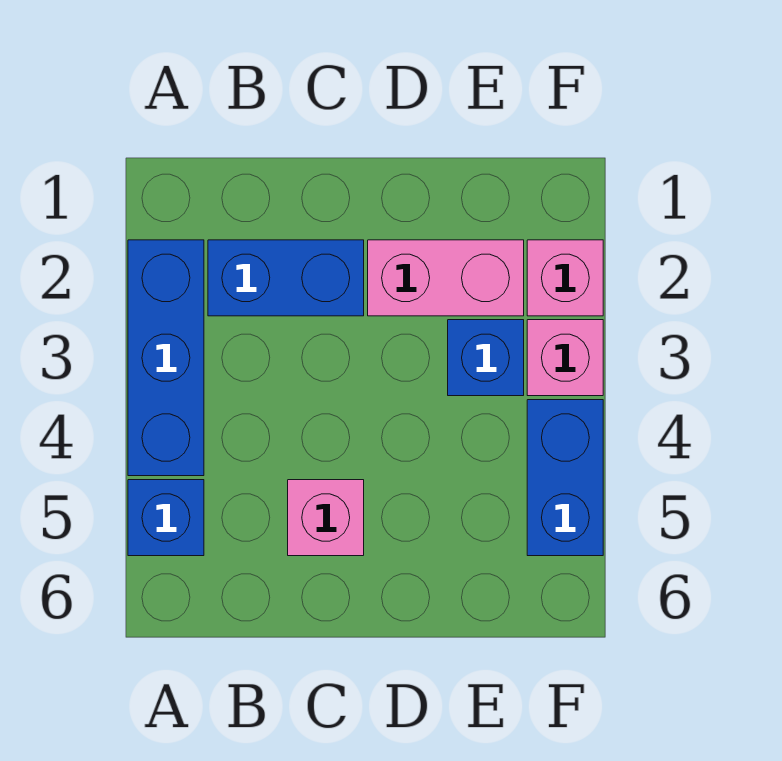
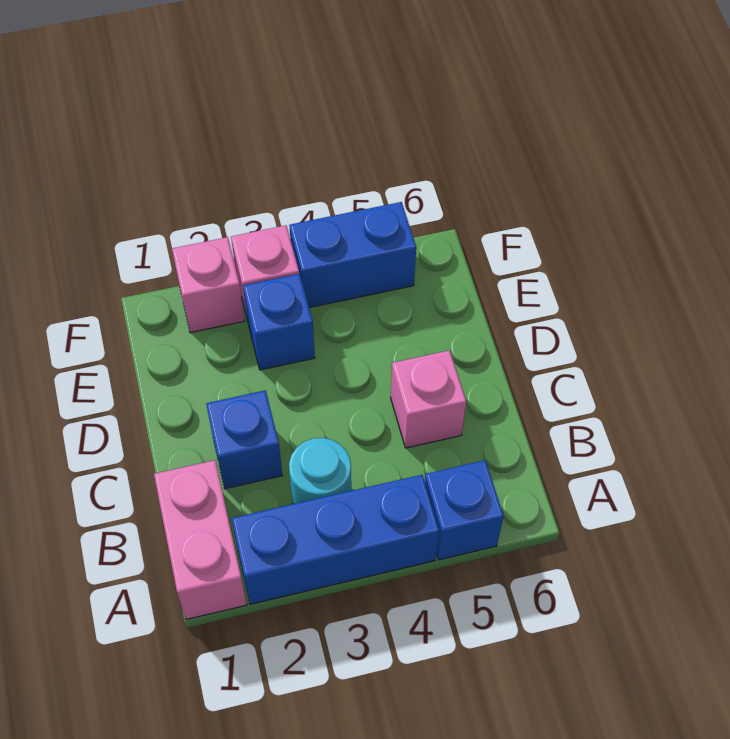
blue 1x2 brick [208,240,364,316] -> blue 1x1 brick [206,390,282,489]
none -> cyan 1x1 round brick [289,438,351,504]
pink 1x2 brick [368,240,524,316] -> pink 1x2 brick moved to [154,460,247,619]

